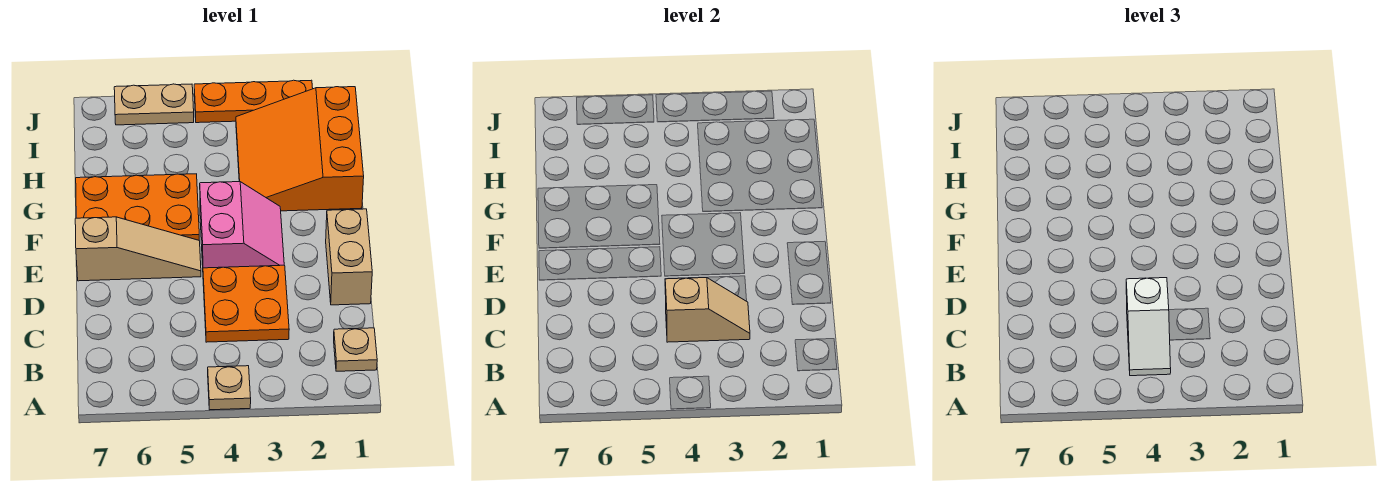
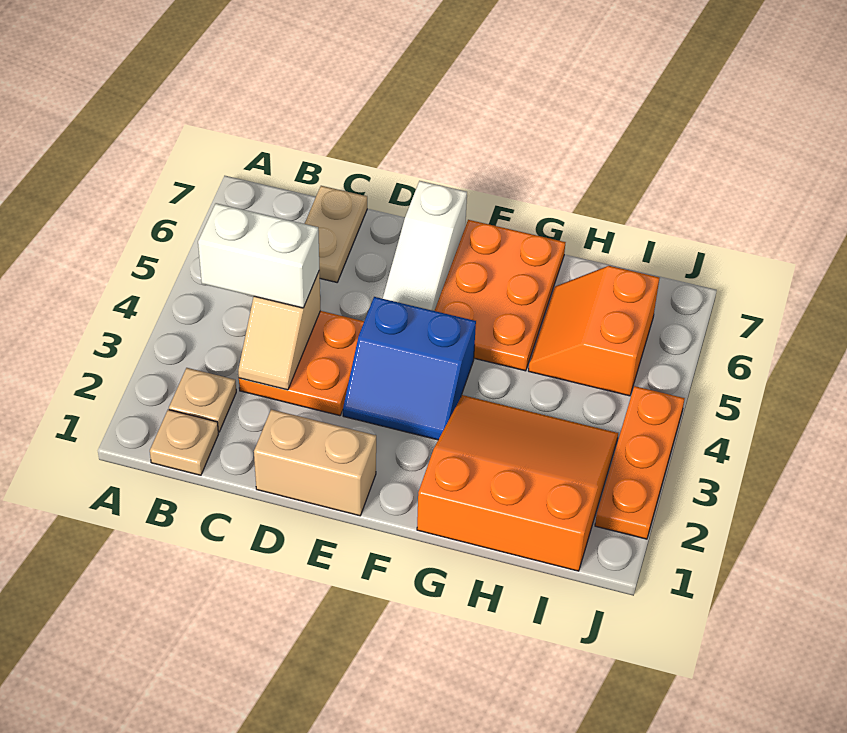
tan 1x1 plate [208,366,251,410] -> tan 1x1 plate moved to [169,368,236,432]
white 1x2 slope [1126,278,1171,376] -> white 1x2 brick [198,203,319,308]
pink 2x2 slope [200,181,284,268] -> blue 2x2 slope [343,297,476,440]
tan 1x3 slope [75,217,201,281] -> white 1x3 slope [383,181,467,311]
none -> orange 2x2 slope [528,266,659,396]
tan 1x2 plate [114,84,194,125] -> tan 1x2 plate moved to [305,186,367,282]

